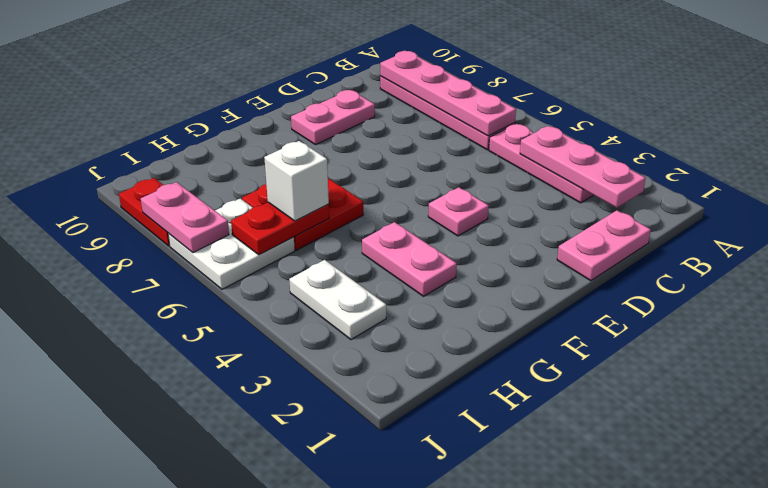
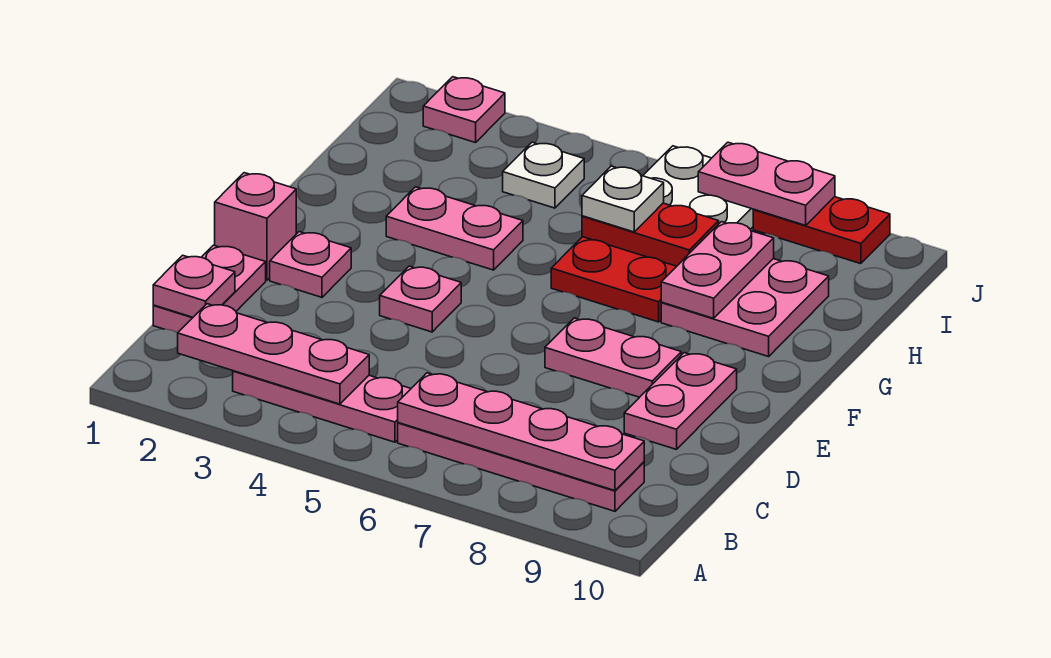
none -> pink 1x1 plate [153,255,235,317]
none -> pink 1x1 brick [215,173,296,280]
none -> pink 1x1 plate [270,232,351,297]
none -> pink 1x2 plate [545,318,681,397]
none -> pink 2x2 plate [661,259,829,357]
none -> pink 1x2 plate [661,222,774,318]
red 1x2 plate [231,202,329,255] -> red 1x2 plate turned to [582,203,719,266]
white 1x1 brick [264,141,329,221] -> white 1x1 plate [582,166,664,232]
white 1x2 plate [289,260,386,340] -> white 1x1 plate [503,142,584,208]
none -> pink 1x1 plate [423,77,505,143]

